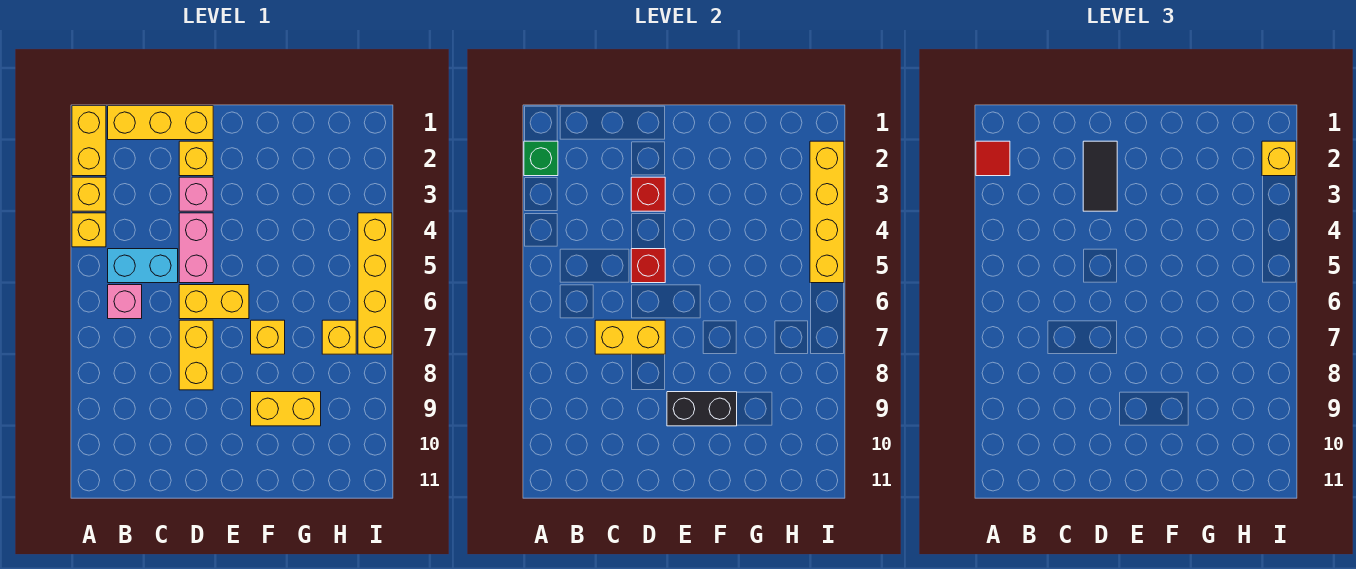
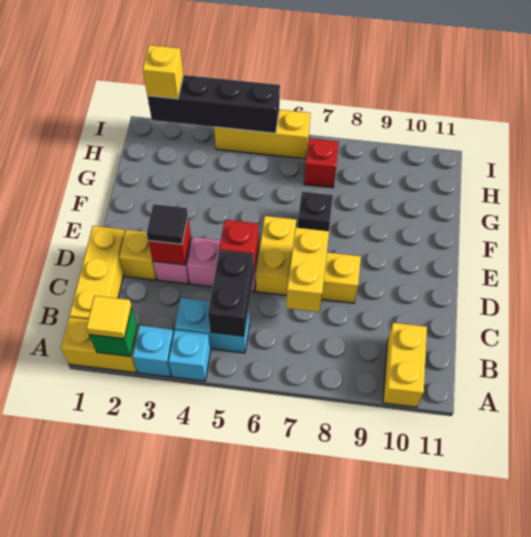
red 1x1 tile [976,141,1010,176] -> yellow 1x1 tile [86,296,132,339]
yellow 1x1 brick [72,177,106,211] -> cyan 1x1 brick [132,325,174,377]
yellow 1x1 brick [72,213,106,247] -> cyan 1x1 brick [168,330,211,381]
cyan 1x2 brick [108,249,178,283] -> cyan 1x2 brick turned to [175,298,250,353]
pink 1x1 brick [108,285,142,319] -> none
black 1x2 tile [1083,141,1117,211] -> black 1x1 tile [147,204,188,244]
black 1x2 brick [667,392,737,426] -> black 1x2 brick moved to [208,250,254,336]
yellow 1x1 brick [251,320,285,354] -> black 1x1 brick [298,192,333,231]
yellow 1x2 brick [251,392,321,426] -> yellow 1x2 brick moved to [383,323,427,407]
yellow 1x1 brick [322,320,356,354] -> red 1x1 brick [304,138,339,188]
yellow 1x4 brick [810,141,844,283] -> black 1x4 brick [147,75,280,133]
yellow 1x4 brick [358,213,392,354] -> yellow 1x3 brick [214,110,311,159]

